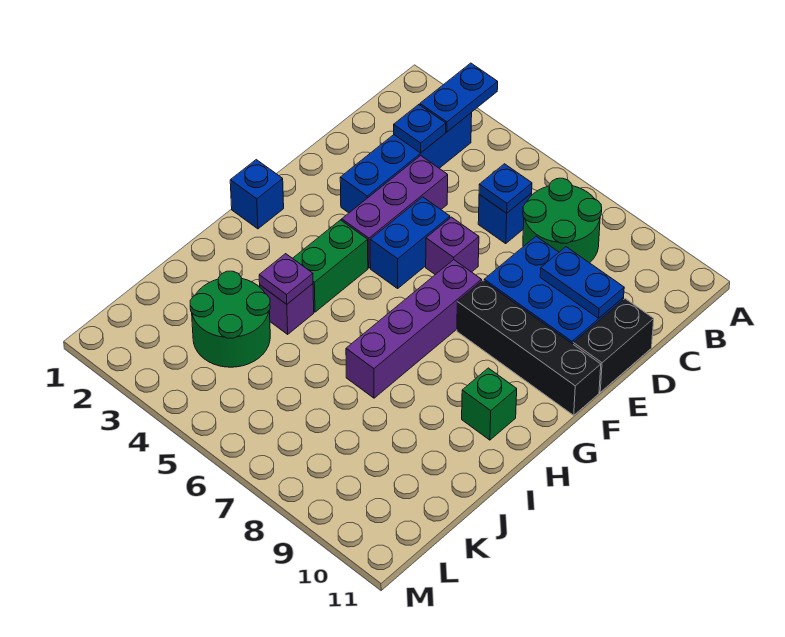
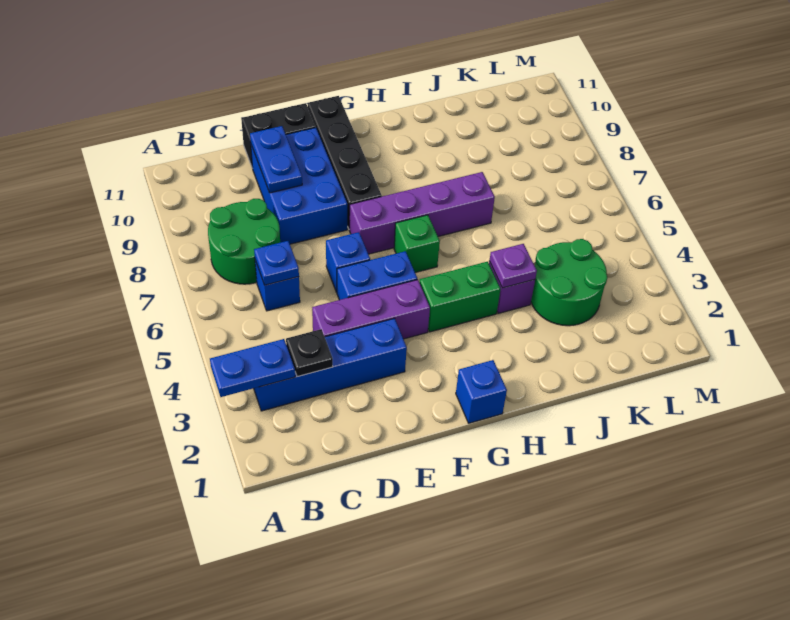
blue 1x1 plate [394,105,446,153] -> black 1x1 plate [286,329,333,377]
purple 1x1 brick [426,217,479,275] -> blue 1x1 brick [326,232,370,292]
green 1x1 brick [462,368,517,440] -> green 1x1 brick moved to [394,215,440,273]

